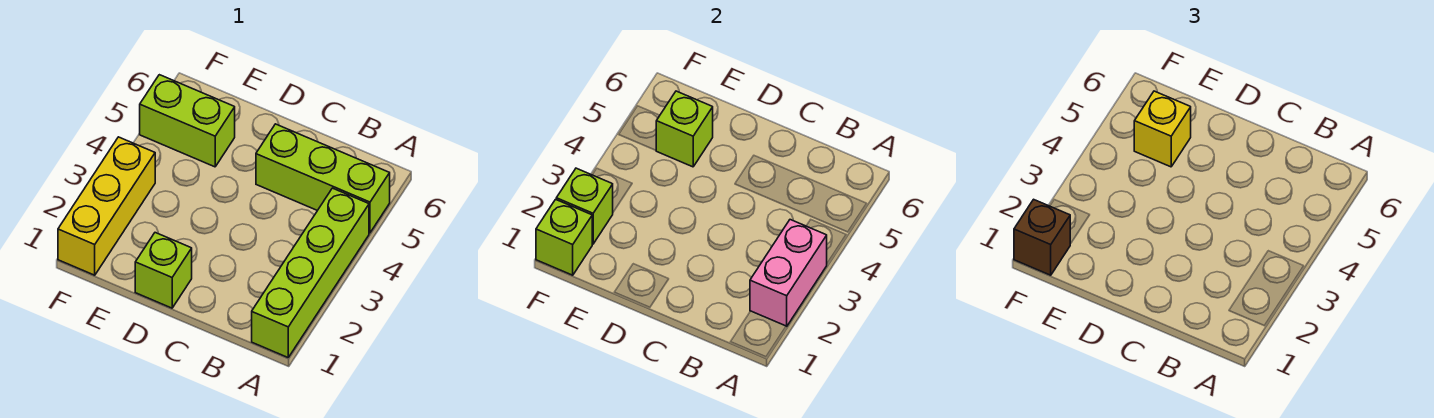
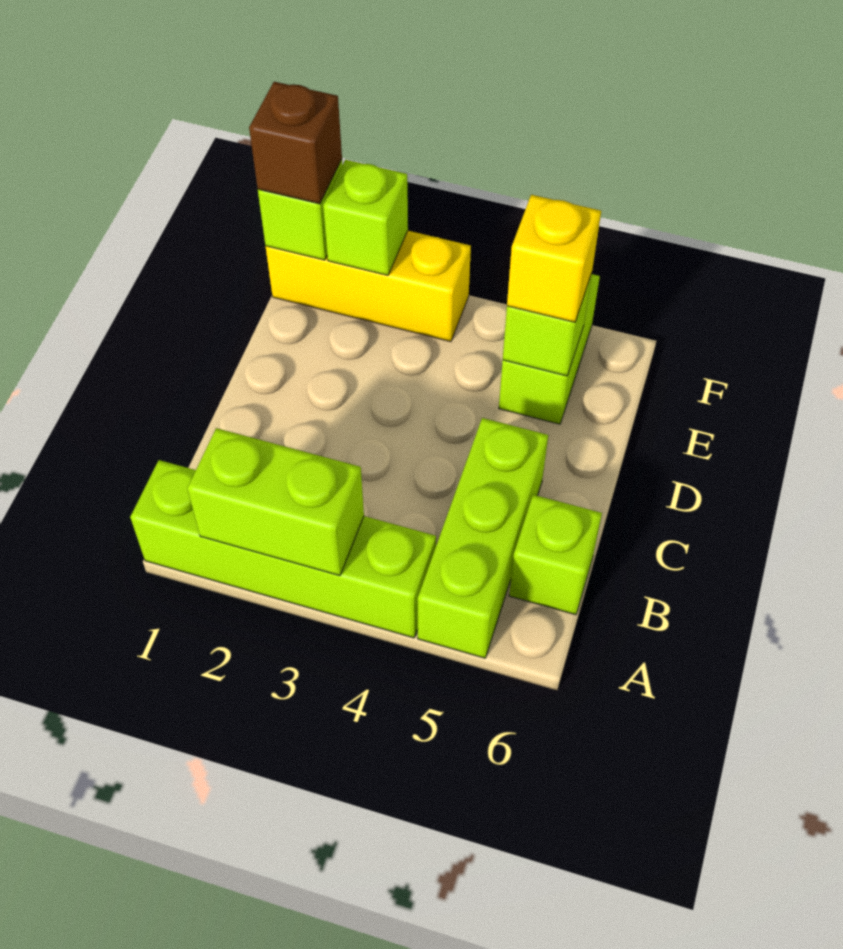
pink 1x2 brick [750,220,827,326] -> lime 1x2 brick [187,428,364,576]
lime 1x1 brick [135,233,192,308] -> lime 1x1 brick moved to [509,495,602,615]

